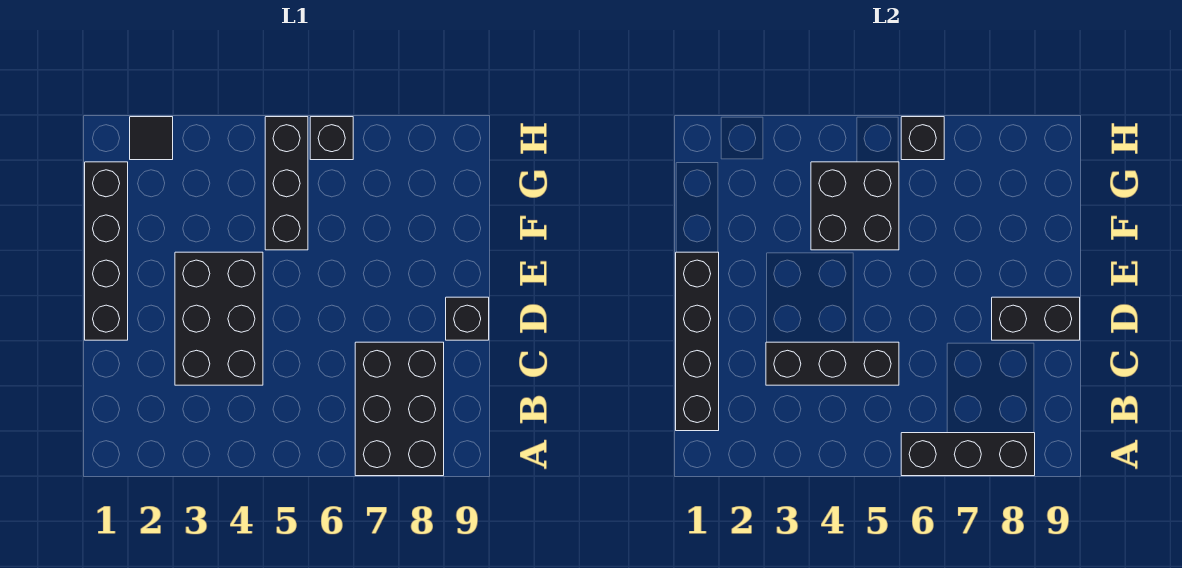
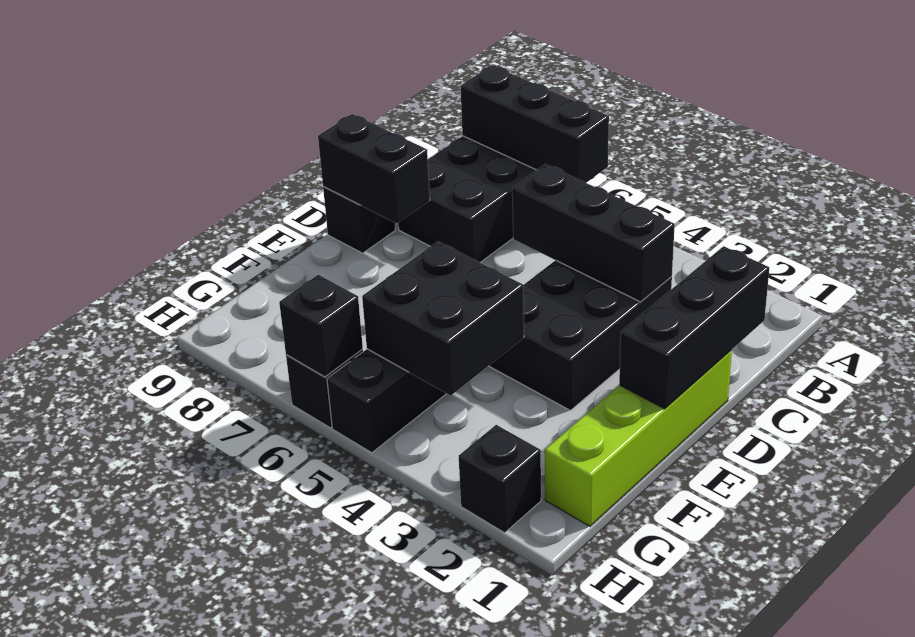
black 1x4 brick [676,252,719,431] -> black 1x3 brick [619,246,769,409]
black 1x4 brick [85,162,128,340] -> lime 1x4 brick [545,350,732,526]
black 1x1 tile [130,117,173,160] -> black 1x1 brick [459,425,541,533]

